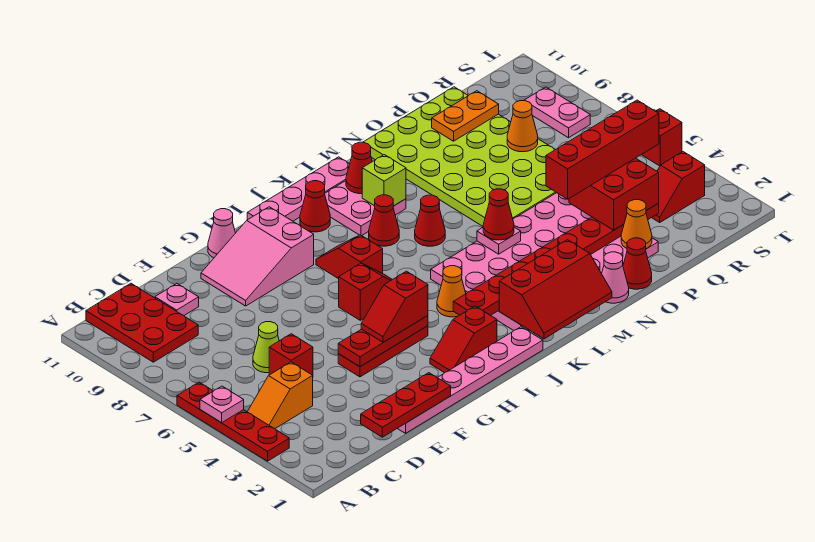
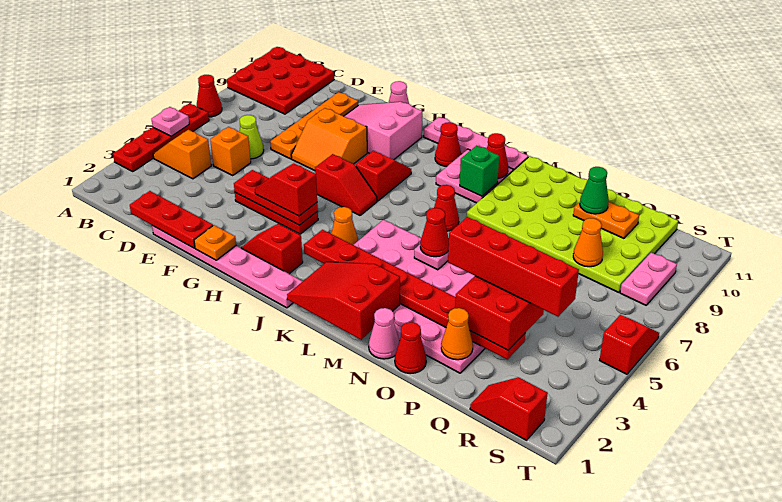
red 2x3 plate [86,283,198,362] -> red 3x3 plate [227,47,334,114]
red 1x1 brick [269,334,313,376] -> orange 1x1 brick [210,127,251,175]
pink 1x1 plate [155,284,199,315] -> none
none -> orange 1x4 plate [270,92,358,159]
none -> orange 2x2 slope [291,108,367,171]
none -> orange 1x1 plate [194,225,236,260]
red 2x3 slope [499,240,612,339] -> red 2x3 slope turned to [287,262,400,340]
red 1x1 cone [369,195,399,246] -> red 1x1 cone moved to [197,75,222,117]
lime 1x1 brick [362,155,406,206] -> green 1x1 brick [460,146,499,196]
lime 4x6 plate [363,87,556,226] -> lime 4x6 plate turned to [466,156,678,292]
none -> green 1x1 cone [580,167,609,214]
red 1x2 slope [652,152,705,222] -> red 1x2 slope moved to [470,377,548,440]

